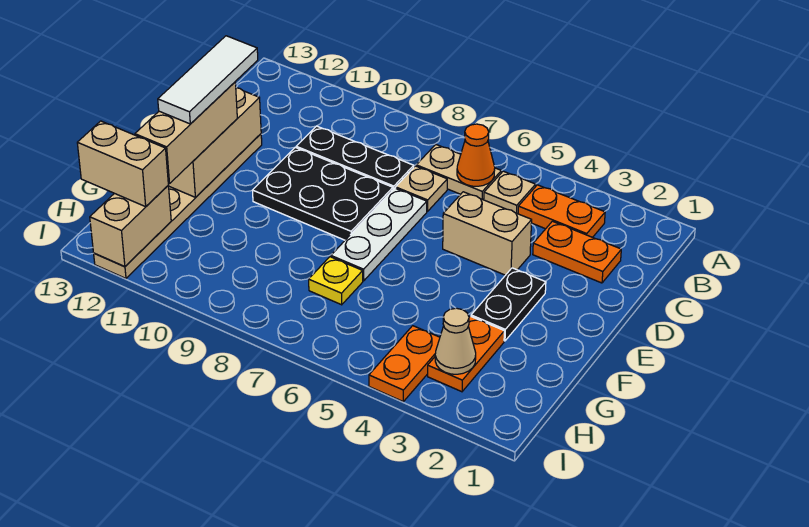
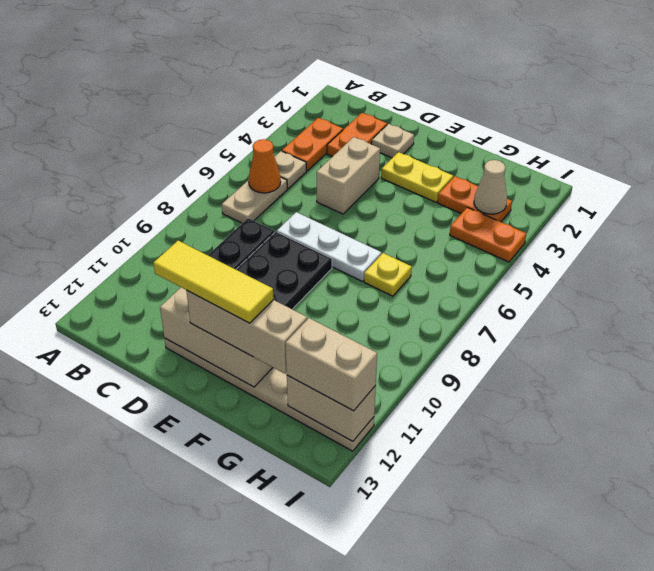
tan 1x1 plate [396,166,447,211] -> tan 1x1 plate moved to [372,124,414,158]
white 1x3 tile [158,36,258,124] -> yellow 1x3 tile [154,241,274,323]
black 1x2 plate [471,268,546,341] -> yellow 1x2 plate [381,152,453,202]
tan 1x2 brick [77,121,168,207] -> tan 1x2 brick turned to [286,318,377,411]

